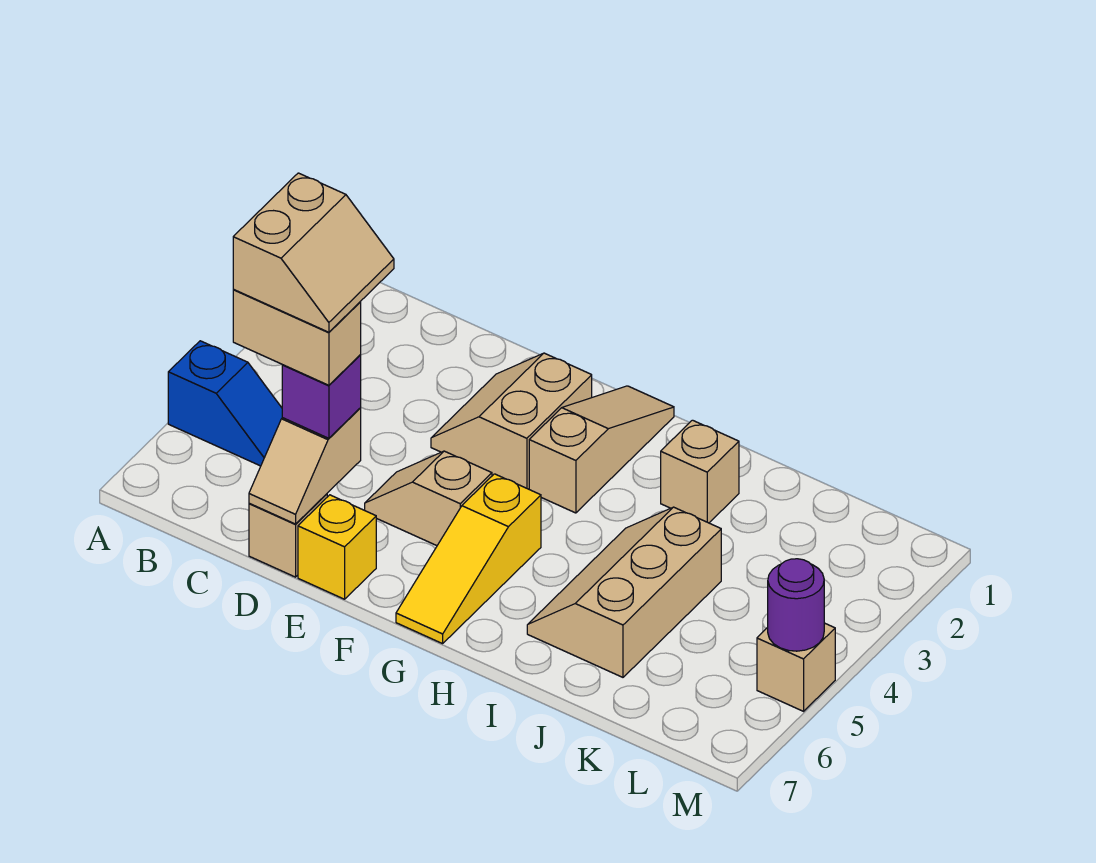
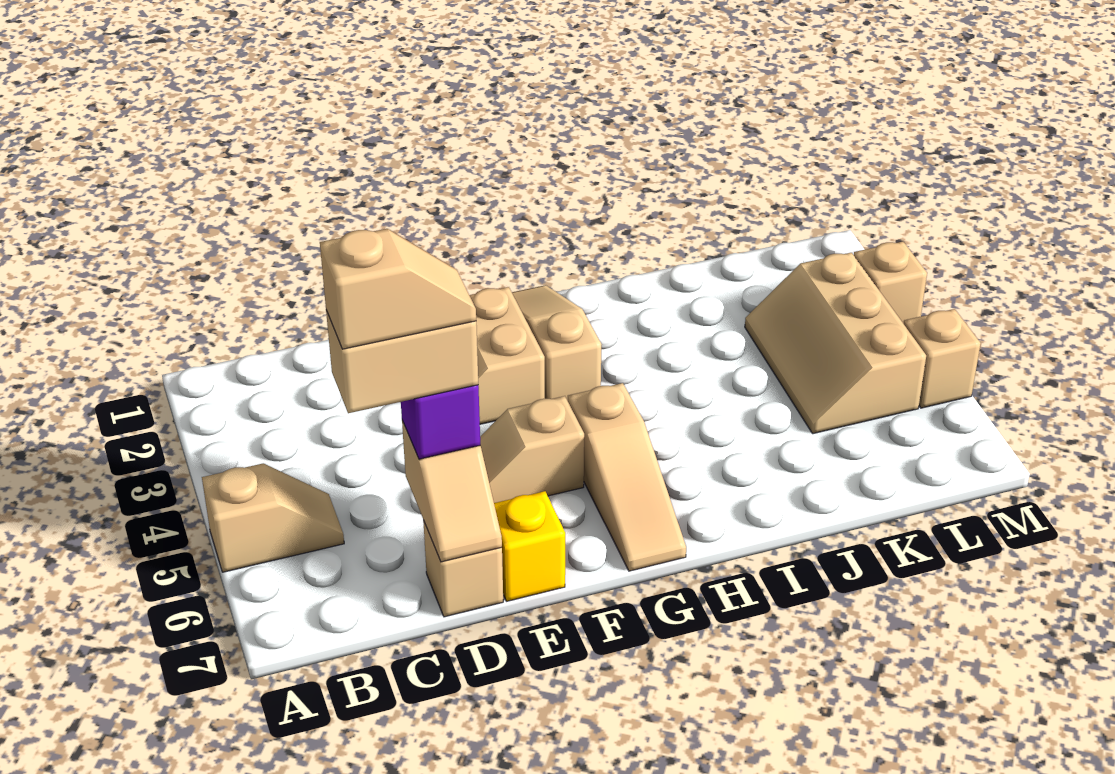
blue 1x2 slope [168,341,282,466] -> tan 1x2 slope [202,463,344,572]
tan 2x2 slope [233,173,394,332] -> tan 1x2 slope [320,229,476,349]
yellow 1x3 slope [396,474,541,644] -> tan 1x3 slope [568,383,686,571]
tan 1x1 brick [661,420,739,523] -> tan 1x1 brick moved to [854,242,927,323]
tan 2x3 slope [527,507,721,677] -> tan 2x3 slope moved to [745,253,926,434]
purple 1x1 round brick [768,559,824,651] -> none

